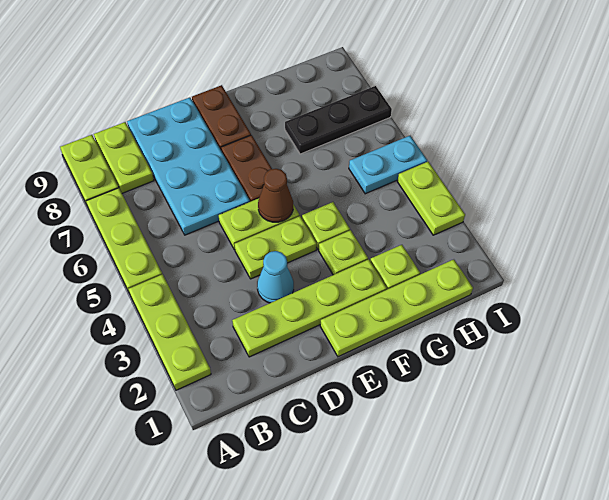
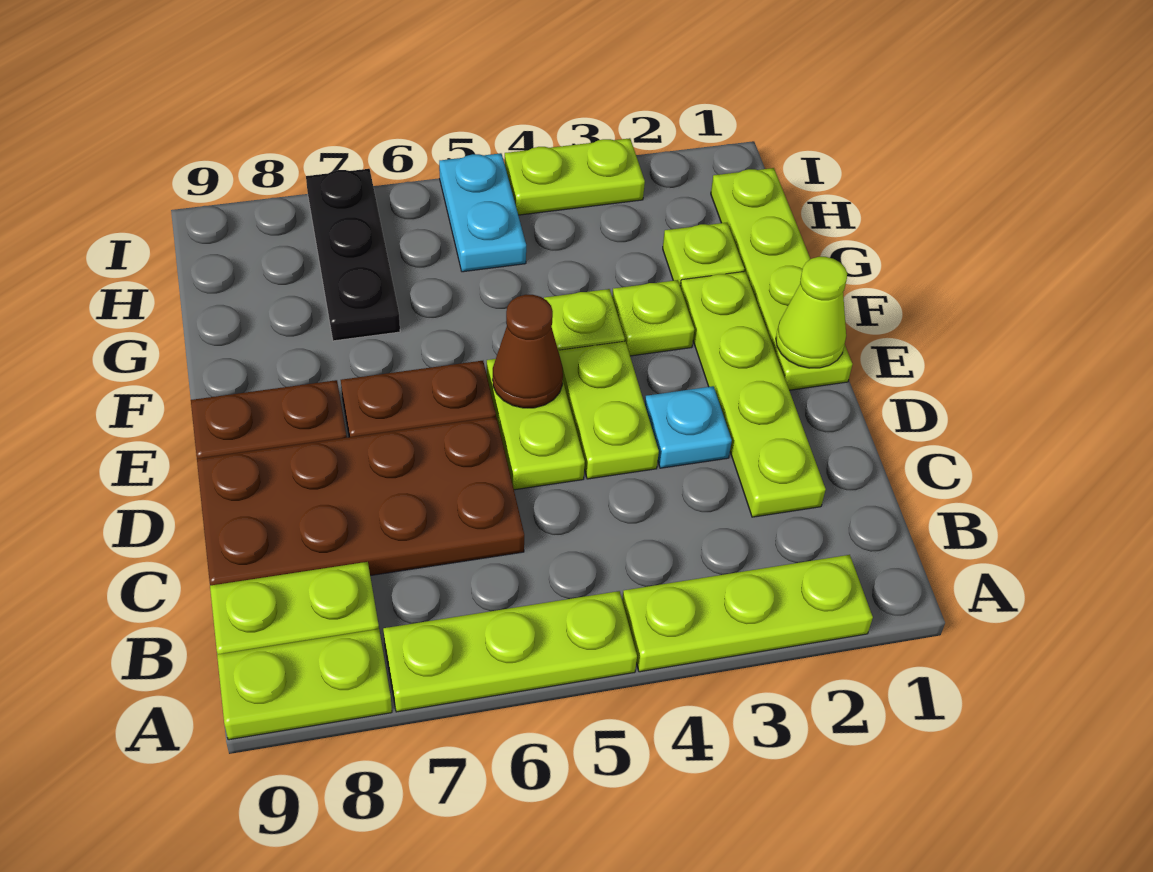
cyan 2x4 plate [127,97,250,235] -> brown 2x4 plate [197,417,524,586]
cyan 1x1 cone [257,251,294,303] -> cyan 1x1 plate [645,386,732,468]
none -> lime 1x1 cone [776,257,847,368]

